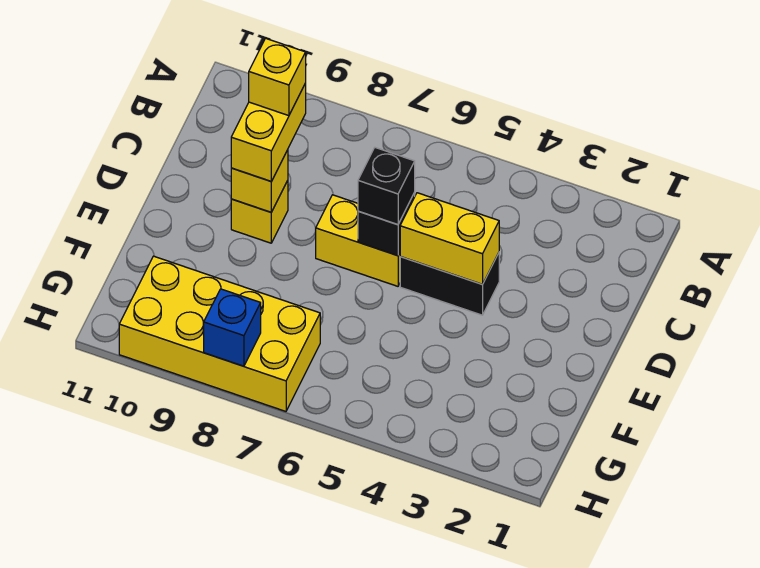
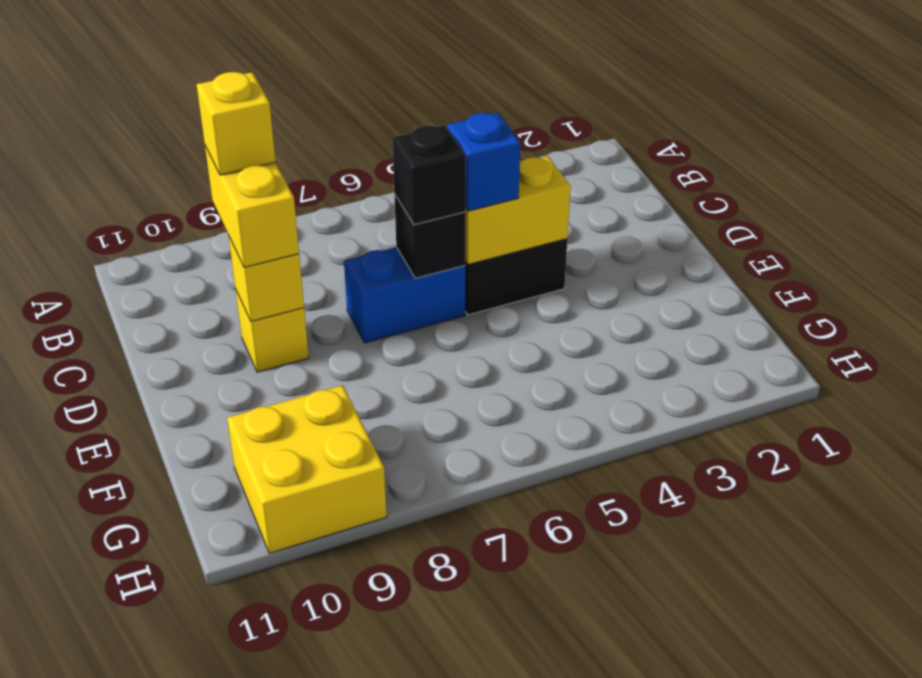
yellow 1x2 brick [316,195,400,286] -> blue 1x2 brick [344,247,465,343]
yellow 2x4 brick [119,256,320,411] -> yellow 2x2 brick [227,385,387,553]
blue 1x1 brick [204,289,261,366] -> blue 1x1 brick moved to [447,113,520,211]

